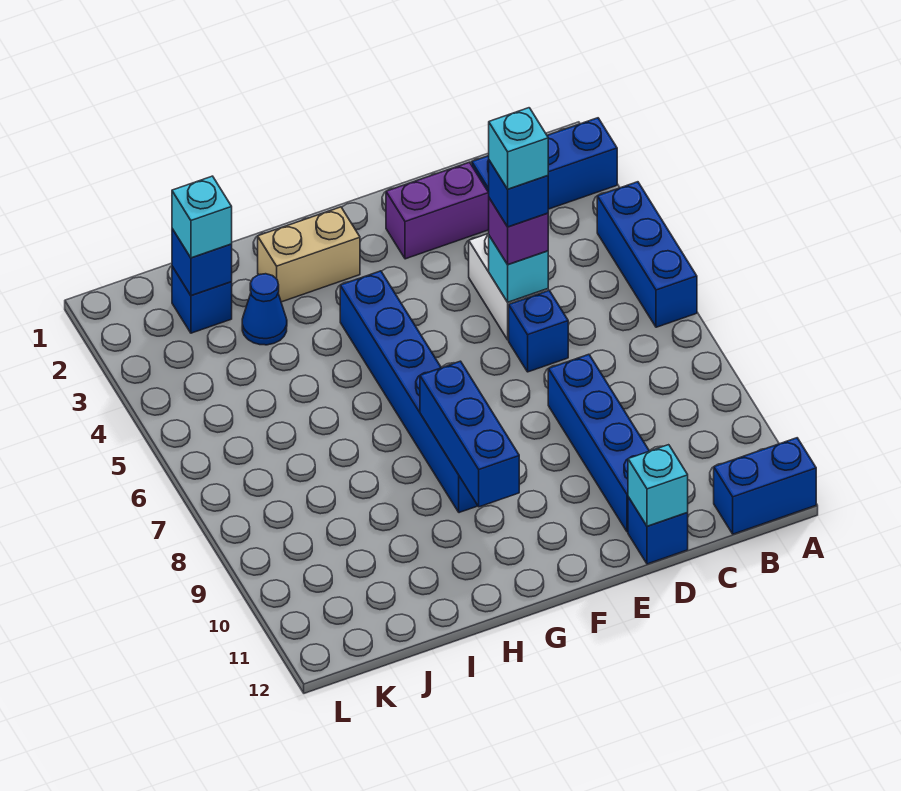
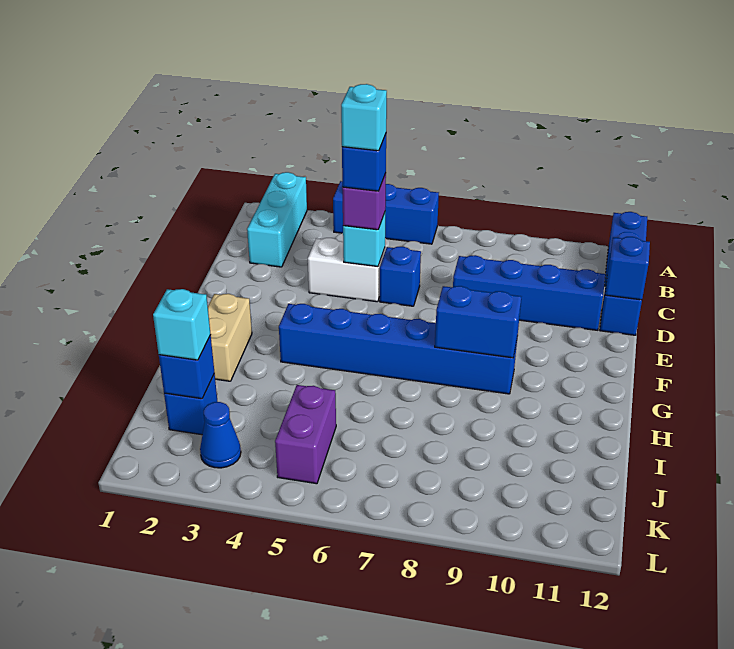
blue 1x3 brick [472,118,617,209] -> cyan 1x3 brick [247,172,307,267]
purple 1x2 brick [386,162,489,259] -> purple 1x2 brick moved to [275,385,336,484]
cyan 1x1 brick [628,445,688,526] -> blue 1x1 brick [605,237,650,300]
blue 1x3 brick [420,361,519,507] -> blue 1x2 brick [435,286,521,358]
blue 1x1 cone [242,274,287,345] -> blue 1x1 cone moved to [200,402,241,468]

